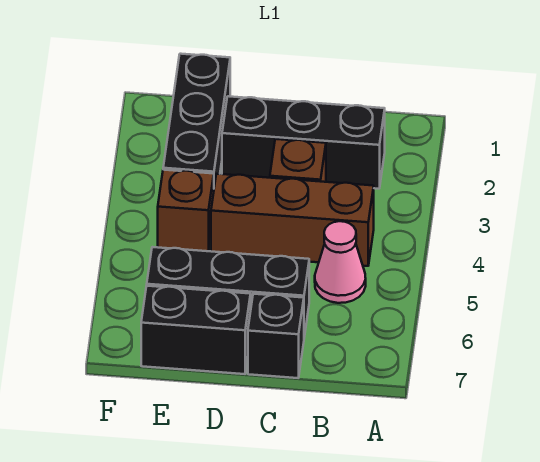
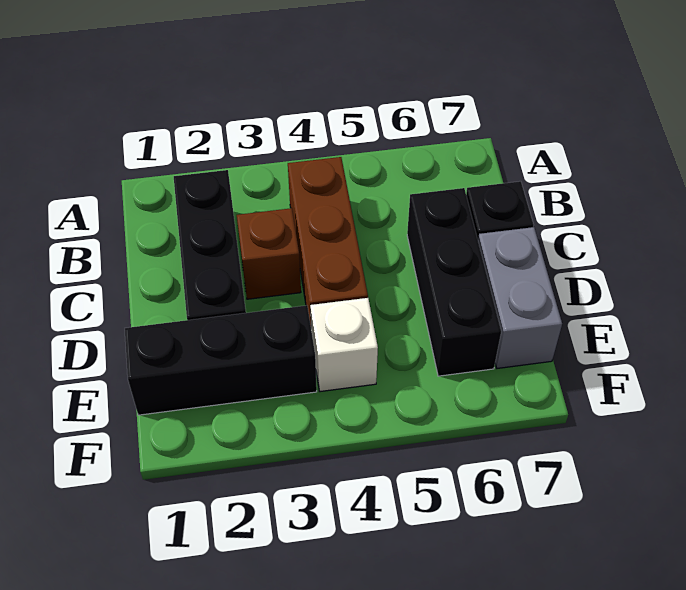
pink 1x1 cone [315,221,366,303] -> none
black 1x2 brick [141,286,251,374] -> grey 1x2 brick [478,227,562,368]
brown 1x1 brick [158,170,214,251] -> white 1x1 brick [310,298,378,392]

